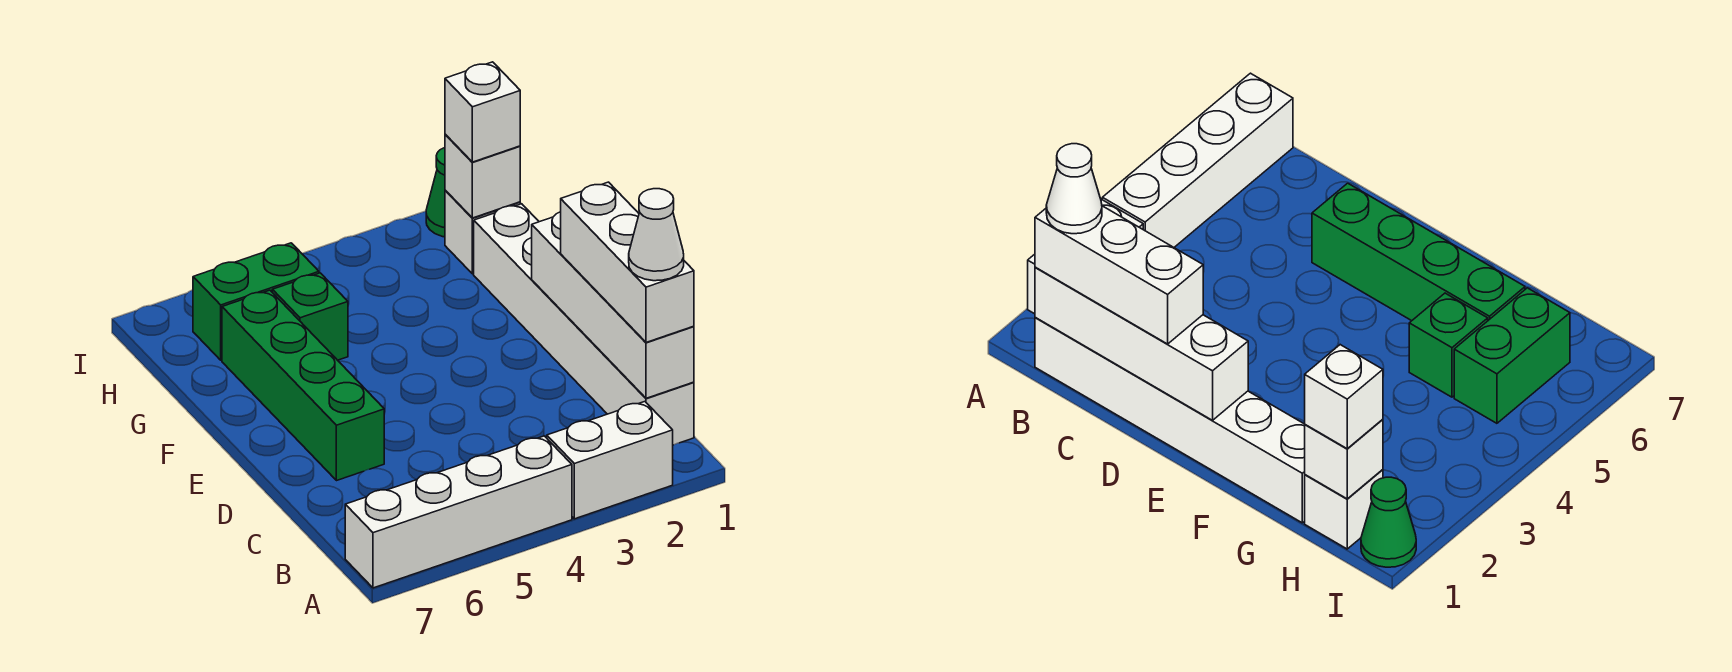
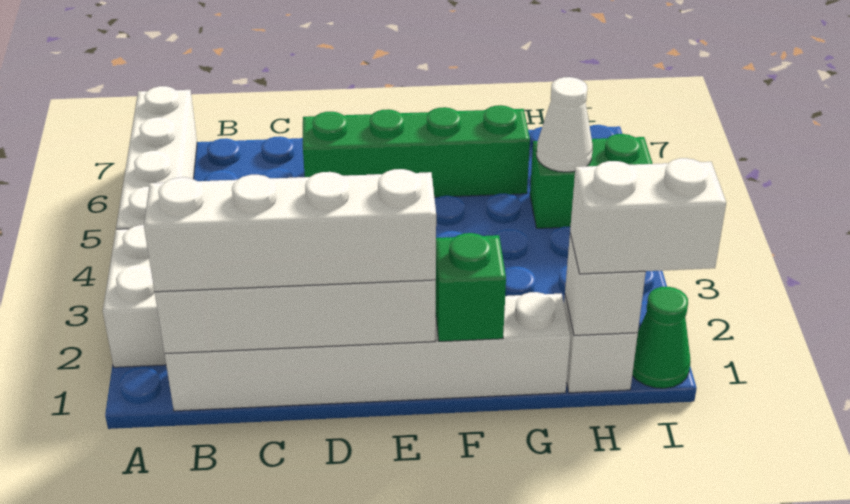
white 1x3 brick [561,182,694,342] -> white 1x4 brick [144,169,436,292]
white 1x1 cone [629,189,684,281] -> white 1x1 cone moved to [537,77,593,172]
green 1x1 brick [272,273,348,360] -> green 1x1 brick moved to [436,233,506,341]
white 1x1 brick [445,62,520,162] -> white 1x2 brick [570,158,726,274]
green 1x2 brick [193,243,319,360] -> green 1x2 brick turned to [530,134,653,228]

